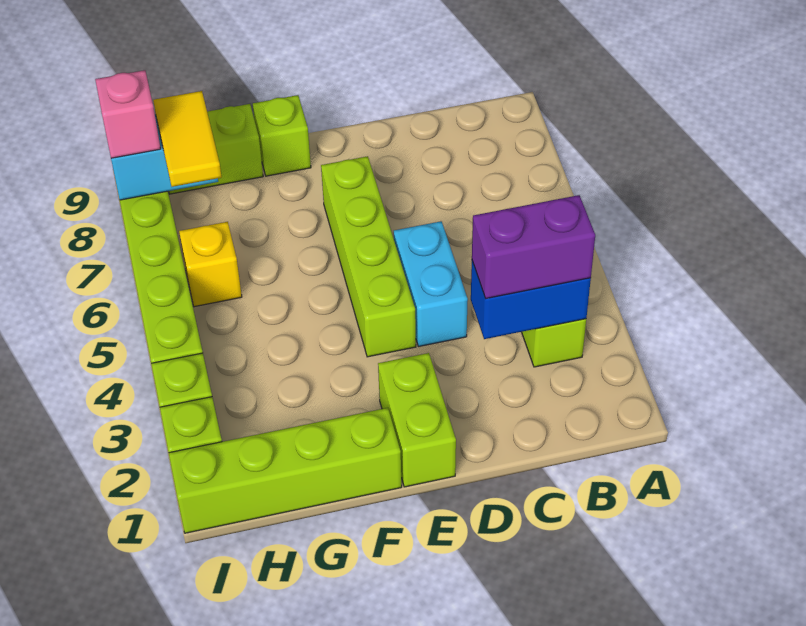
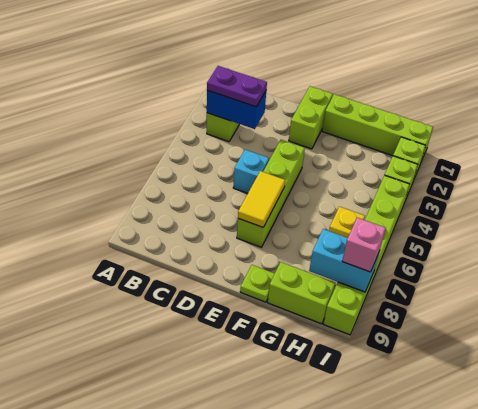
purple 1x2 brick [472,195,595,298] -> purple 1x2 plate [207,66,267,107]
cyan 1x2 brick [394,221,468,347] -> cyan 1x1 brick [233,150,269,193]
lime 1x1 brick [253,95,311,176] -> lime 1x1 plate [240,265,275,302]
yellow 1x2 tile [153,91,222,187] -> yellow 1x2 tile moved to [238,171,285,227]

